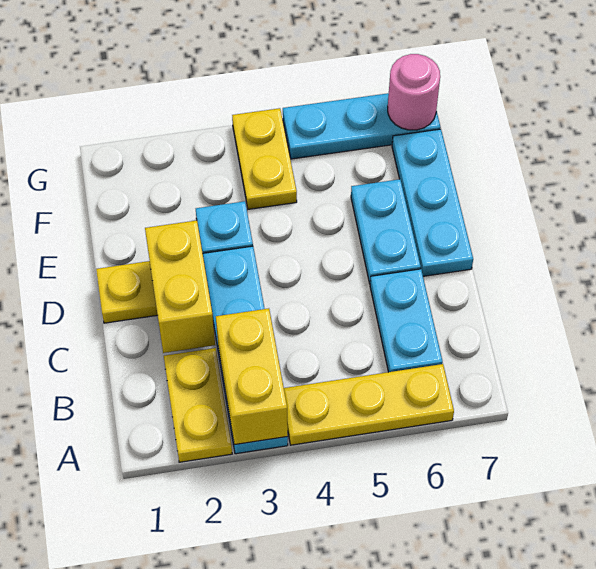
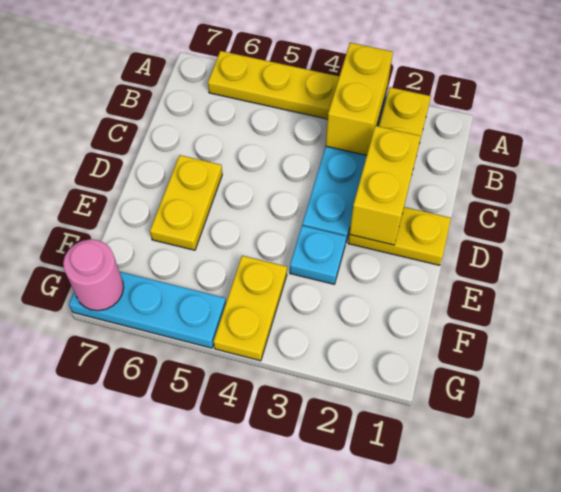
cyan 1x2 plate [370,269,443,372] -> none
cyan 1x2 plate [351,179,421,283] -> yellow 1x2 plate [150,155,222,250]
cyan 1x3 plate [392,129,473,276] -> none

